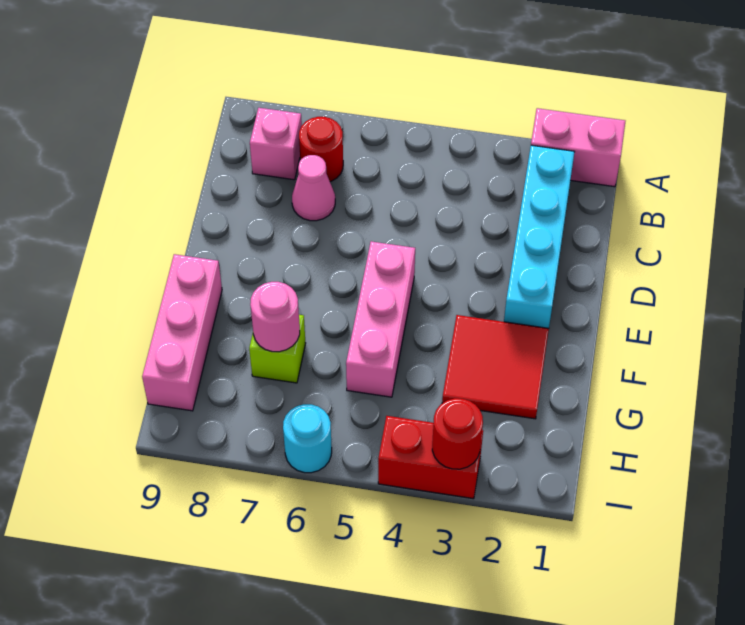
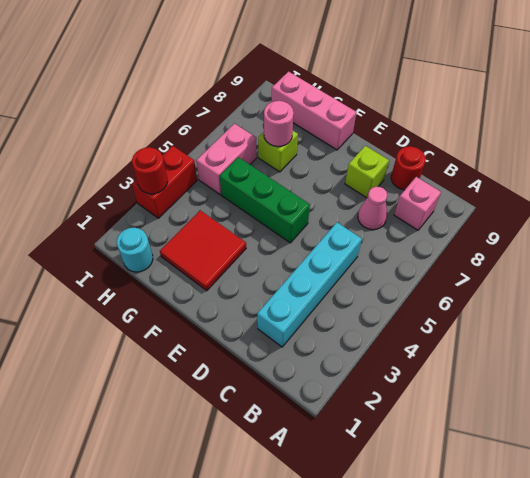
pink 1x2 brick [531,108,625,187] -> pink 1x2 brick moved to [196,124,257,194]
cyan 1x4 brick [504,145,574,328] -> cyan 1x4 brick turned to [257,222,362,347]
red 1x1 round brick [299,117,343,182] -> red 1x1 round brick moved to [391,146,426,190]
none -> lime 1x1 brick [345,146,389,198]
pink 1x3 brick [346,241,415,397] -> green 1x3 brick [220,157,310,243]
cyan 1x1 round brick [283,404,332,473] -> cyan 1x1 round brick moved to [117,228,153,272]

